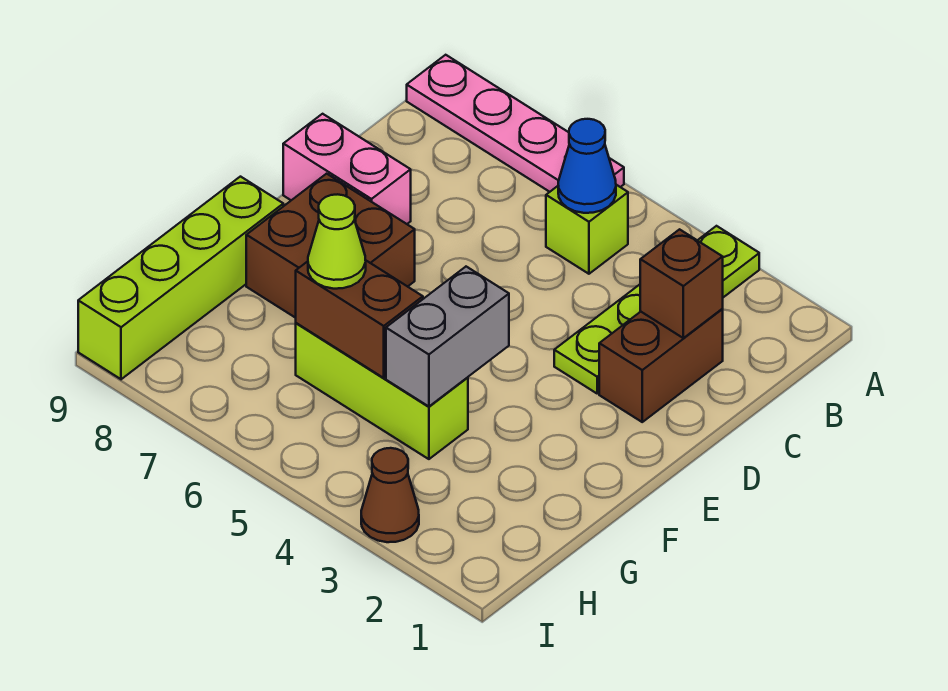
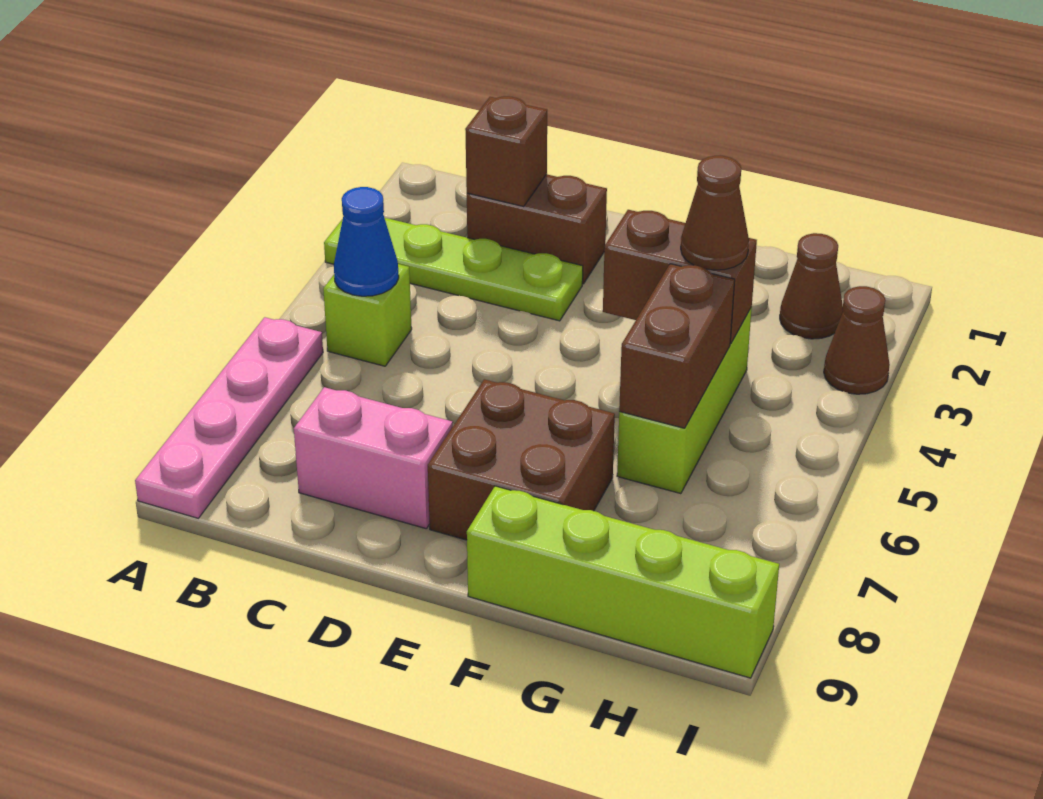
pink 1x2 brick [283,114,411,224] -> pink 1x2 brick turned to [294,387,453,529]
grey 1x2 brick [386,267,509,407] -> brown 1x2 brick [603,210,757,344]
none -> brown 1x1 cone [681,156,749,270]
lime 1x1 cone [308,194,366,289] -> none
none -> brown 1x1 cone [780,233,843,339]

